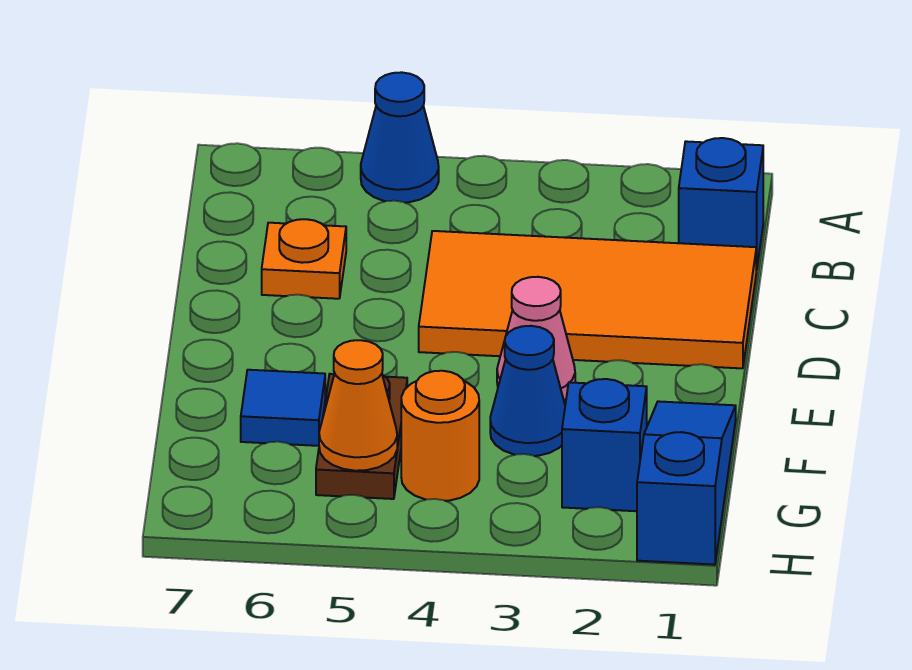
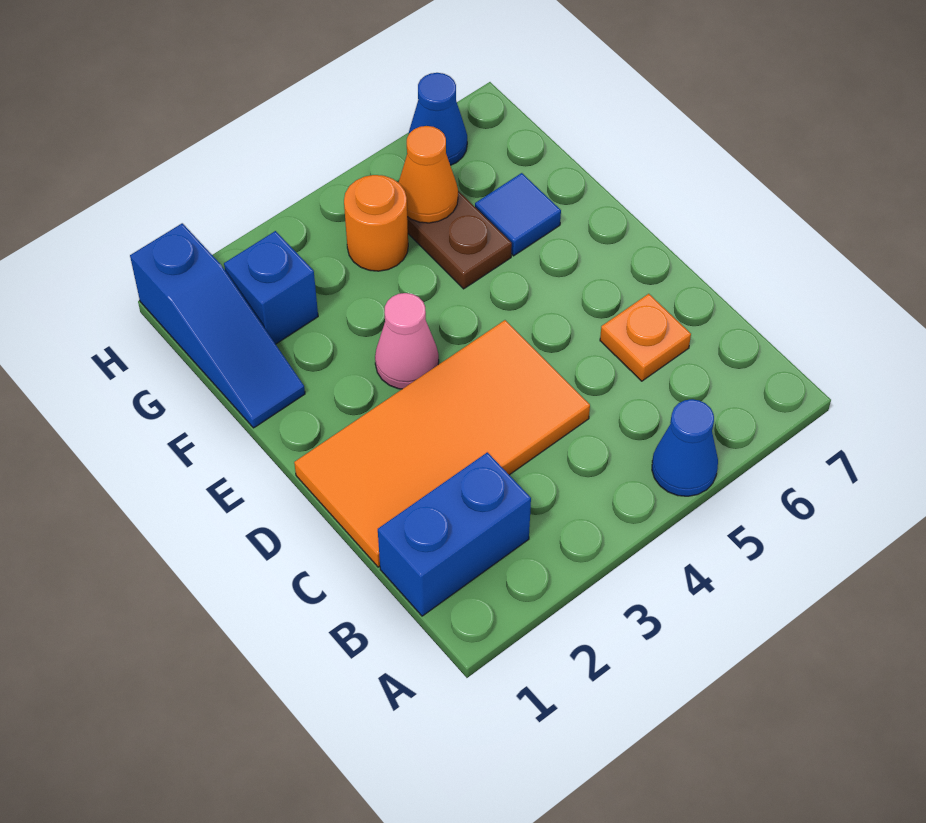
blue 1x1 brick [679,138,763,270] -> blue 1x2 brick [378,452,531,616]
blue 1x1 cone [490,326,565,456] -> blue 1x1 cone moved to [409,73,467,165]

